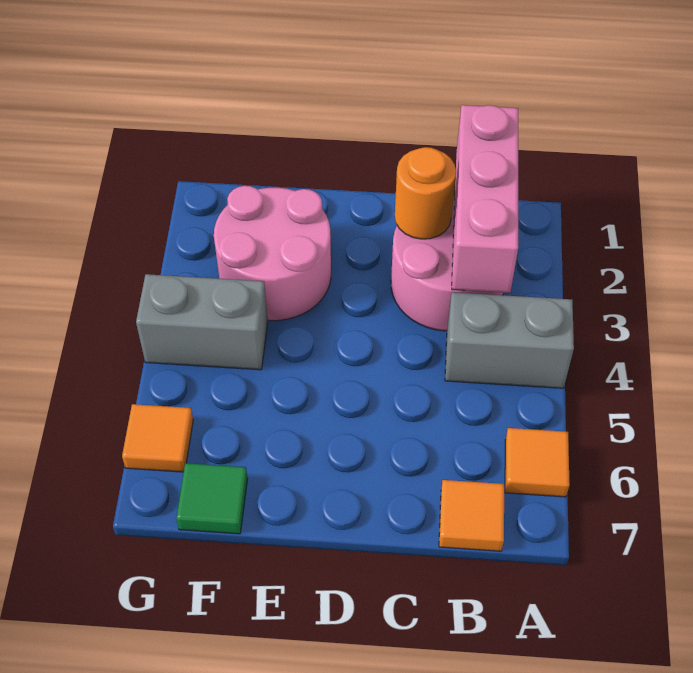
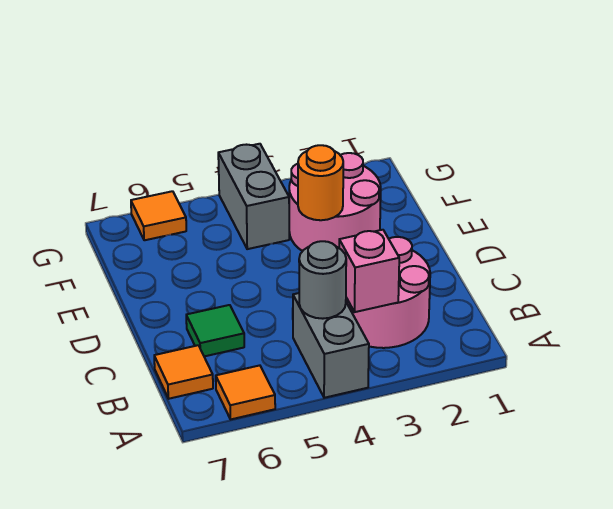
pink 1x3 brick [452,105,518,293] -> pink 1x1 brick [339,230,399,312]
none -> grey 1x1 round brick [299,241,346,319]
orange 1x1 round brick [395,147,456,239] -> orange 1x1 round brick moved to [298,145,343,220]
green 1x1 tile [176,463,248,534] -> green 1x1 tile moved to [186,305,244,356]

